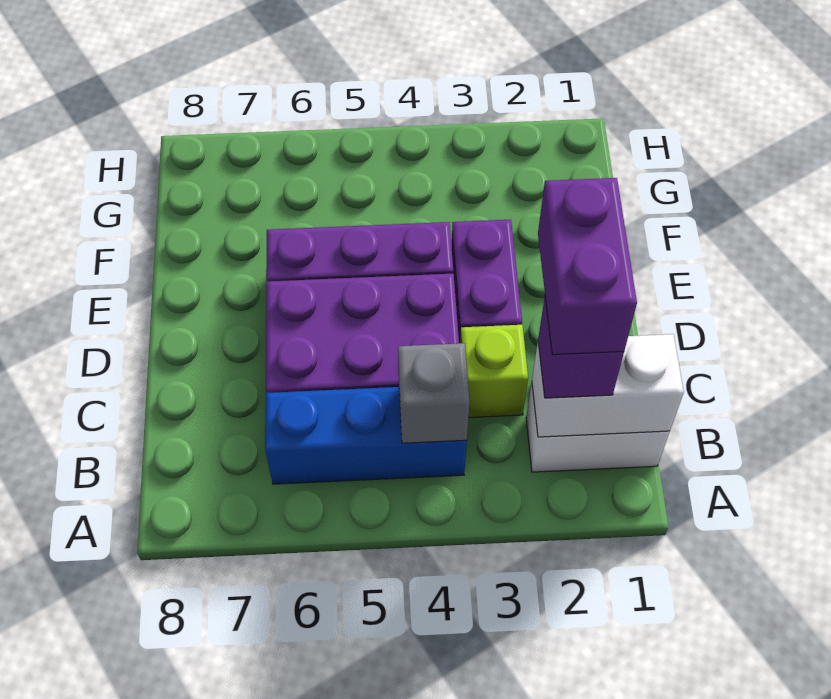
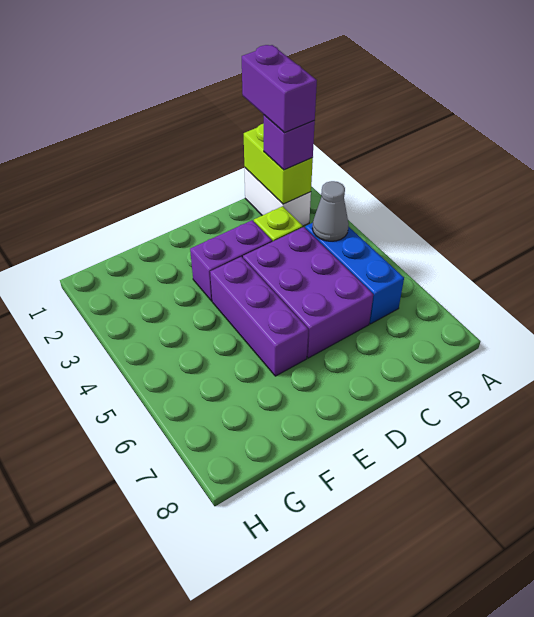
white 1x2 brick [532,334,684,437] -> lime 1x2 brick [244,124,313,204]
purple 1x2 brick [538,178,637,355] -> purple 1x2 brick turned to [242,45,317,132]
grey 1x1 brick [398,343,470,443] -> grey 1x1 cone [312,181,349,241]

